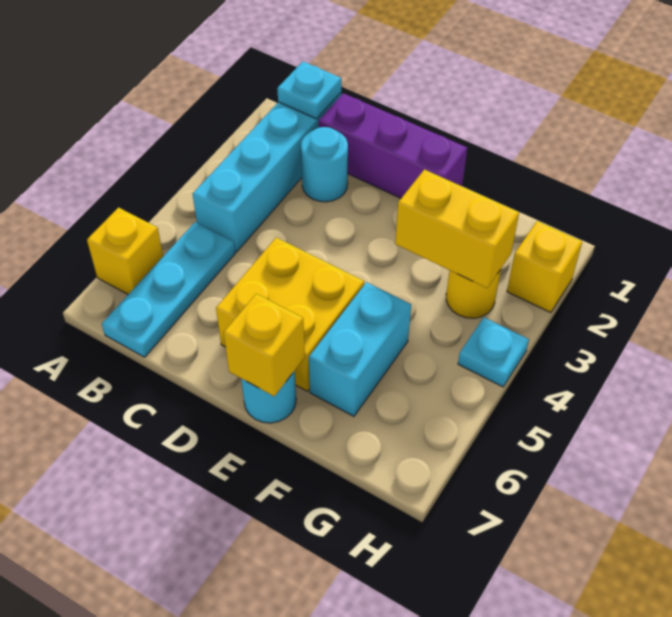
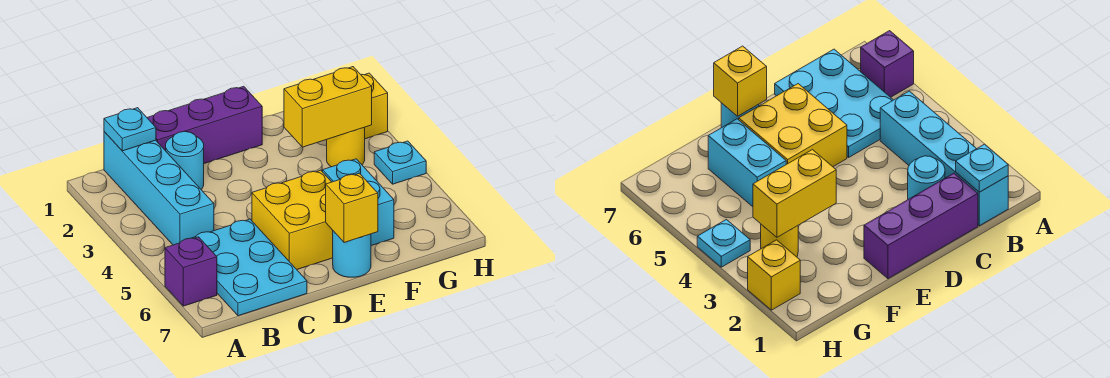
yellow 1x1 brick [87,208,163,294] -> purple 1x1 brick [165,237,217,306]
cyan 1x3 plate [102,222,235,357] -> cyan 2x3 plate [193,219,307,316]

